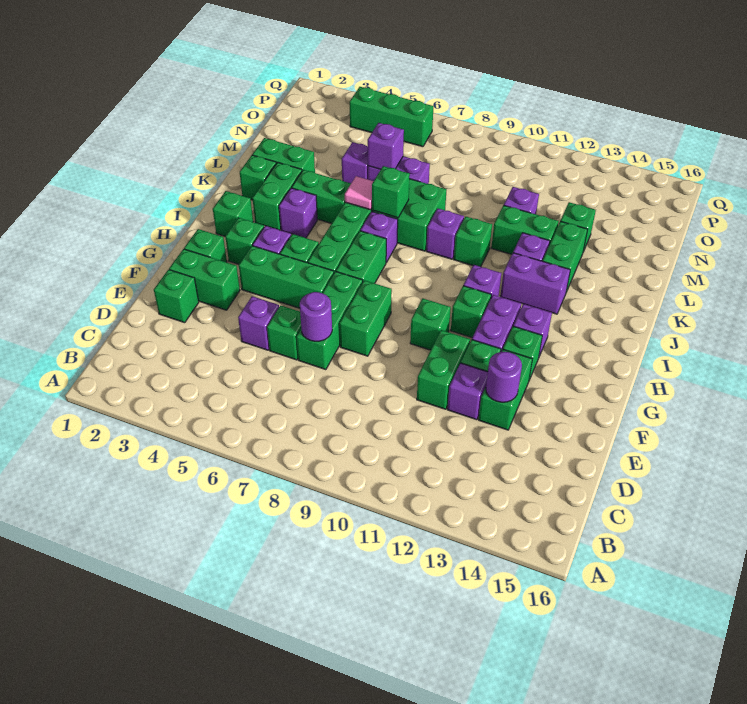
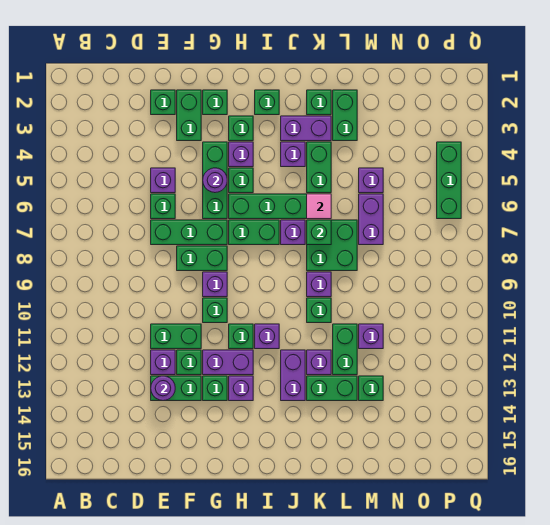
purple 1x1 round brick [300,292,332,341] -> purple 1x1 round brick moved to [203,168,227,193]
green 1x2 brick [253,162,302,230] -> purple 1x2 brick [281,116,331,141]
purple 1x1 brick [368,123,404,169] -> purple 1x1 brick moved to [203,272,227,297]

